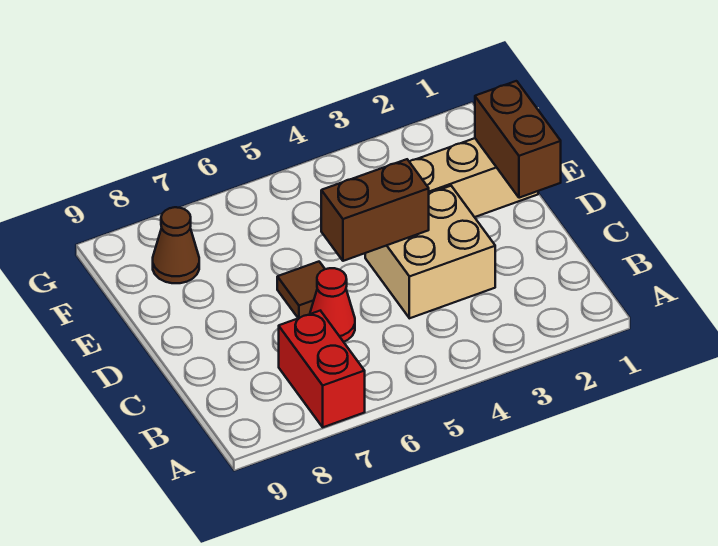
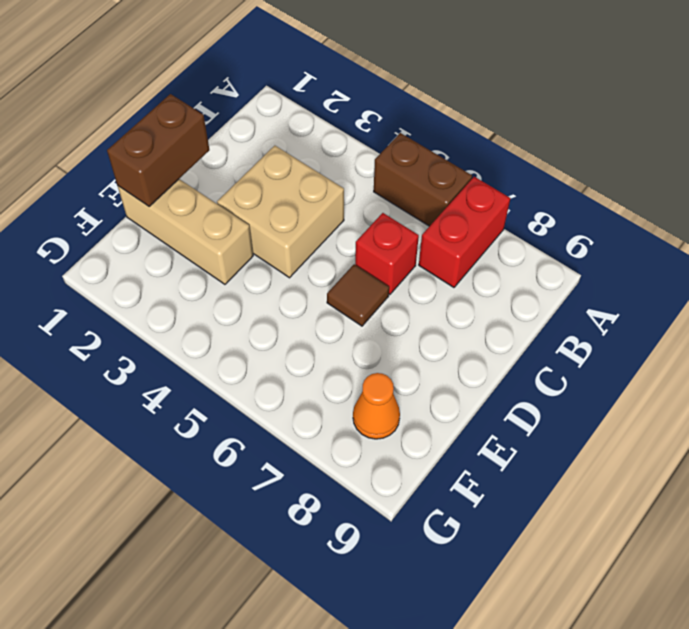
red 1x1 cone [310,268,355,342] -> red 1x1 brick [355,213,419,294]
brown 1x2 brick [321,159,429,261] -> brown 1x2 brick moved to [374,133,472,226]
brown 1x1 cone [153,207,199,283] -> orange 1x1 cone [353,373,400,439]

